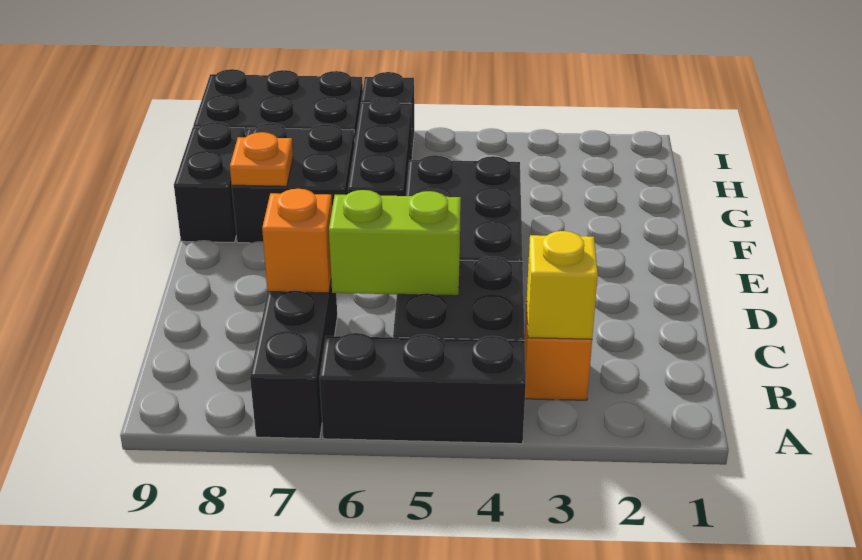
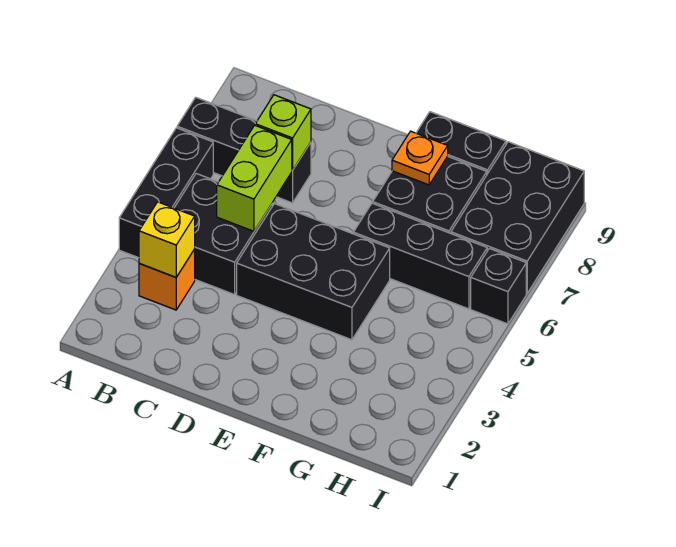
orange 1x1 brick [262,189,332,293] -> lime 1x1 brick [255,95,311,170]

